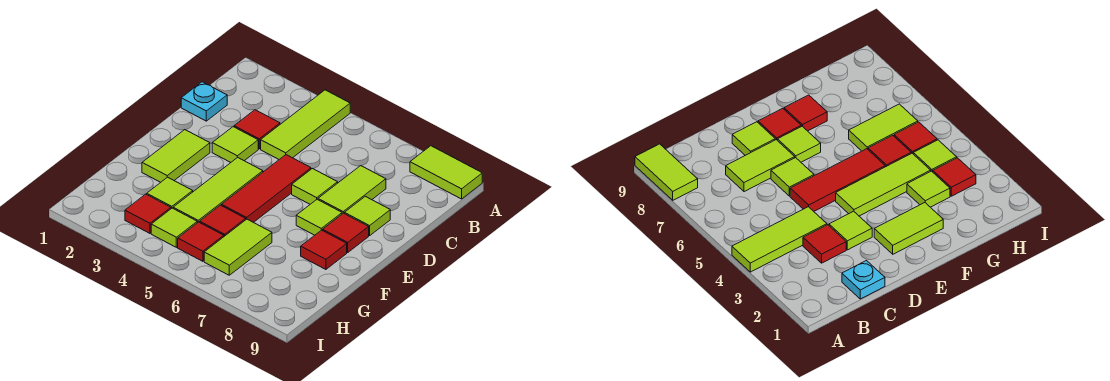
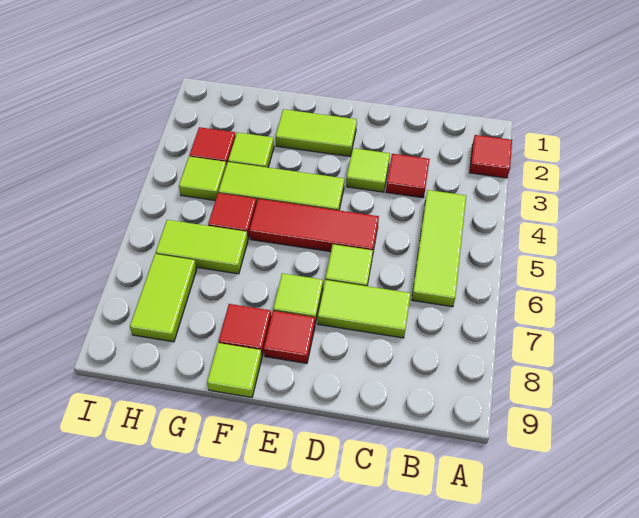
lime 1x3 tile [261,90,350,159] -> lime 1x3 tile turned to [412,190,466,307]
lime 1x2 tile [410,146,482,199] -> lime 1x2 tile moved to [130,254,197,342]
cyan 1x1 plate [181,82,227,121] -> none
lime 1x1 tile [344,196,390,236] -> lime 1x1 tile moved to [207,343,262,397]
red 1x1 tile [178,222,224,261] -> red 1x1 tile moved to [470,135,512,178]

